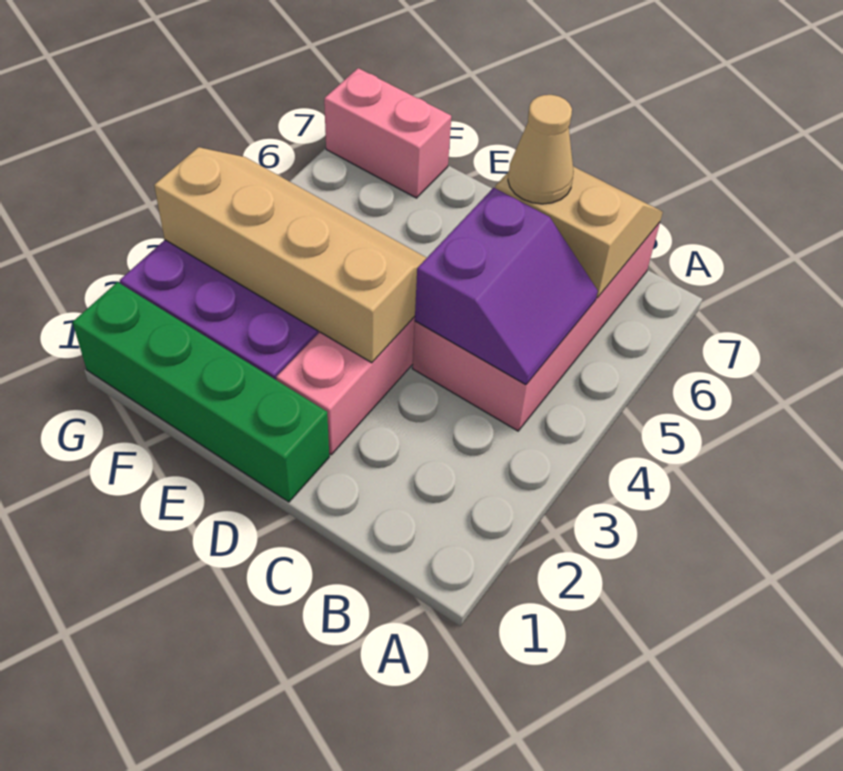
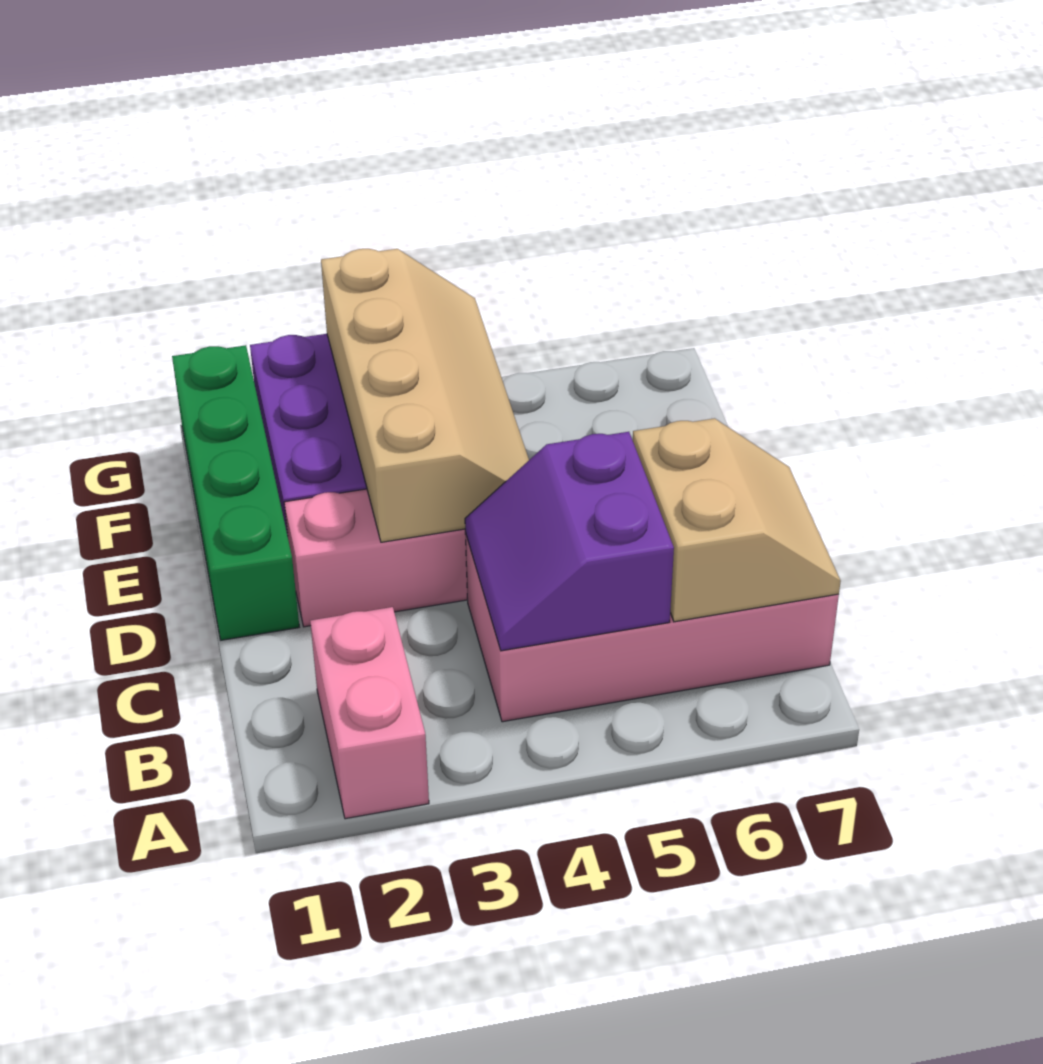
purple 2x2 slope [415,188,598,385] -> purple 2x2 slope turned to [465,432,674,651]
tan 1x1 cone [508,95,574,204] -> none
pink 1x2 brick [324,68,451,198] -> pink 1x2 brick moved to [310,607,429,819]

